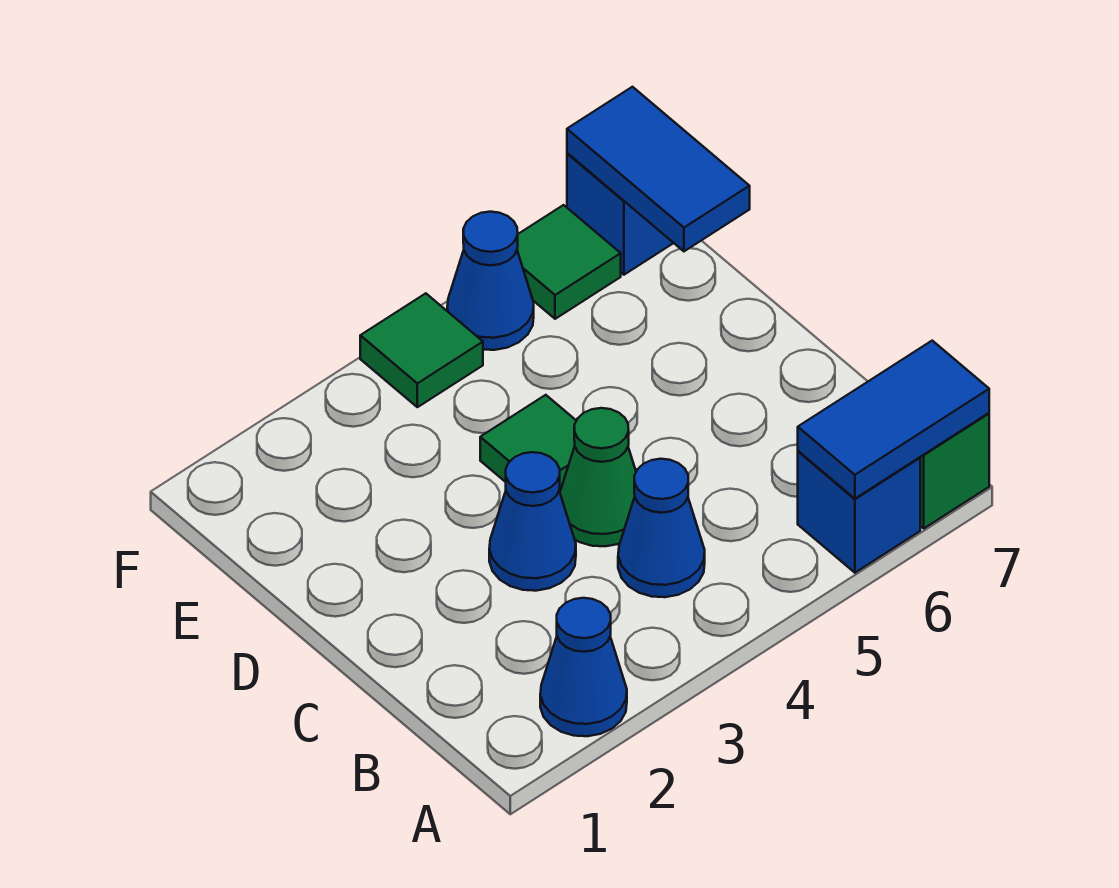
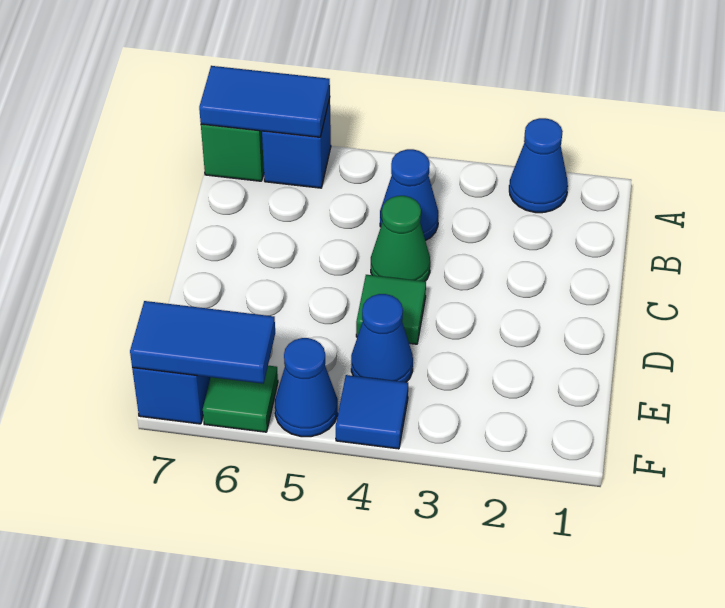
blue 1x1 cone [489,452,576,591] -> blue 1x1 cone moved to [351,294,413,382]
blue 1x2 tile [567,87,750,251] -> blue 1x2 tile turned to [130,301,275,384]
green 1x1 tile [360,293,483,407] -> blue 1x1 tile [336,375,408,449]

